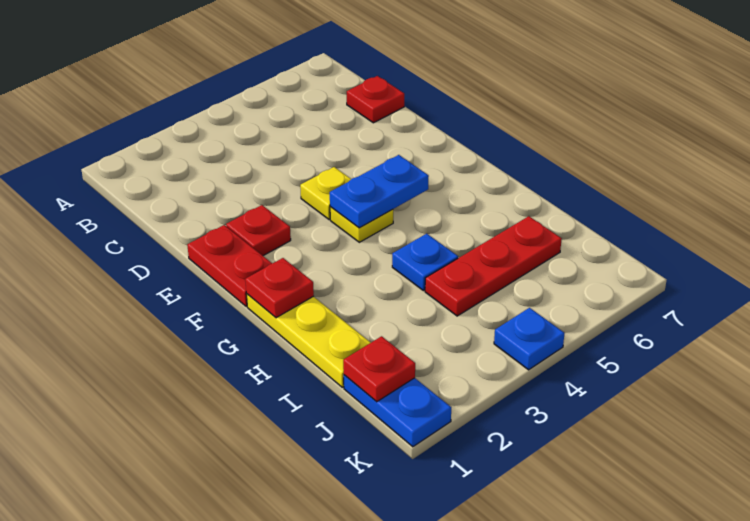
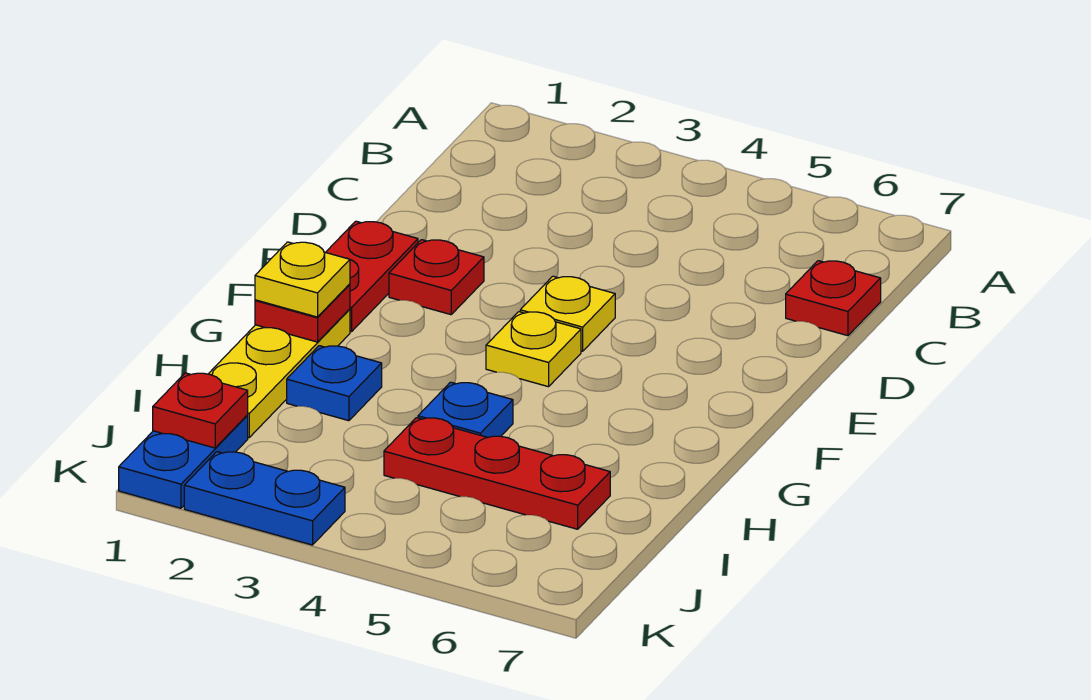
blue 1x2 plate [330,155,429,228] -> blue 1x2 plate moved to [184,452,345,545]
none -> yellow 1x1 plate [255,242,350,317]
blue 1x1 plate [494,308,565,370] -> blue 1x1 plate moved to [287,346,382,421]

